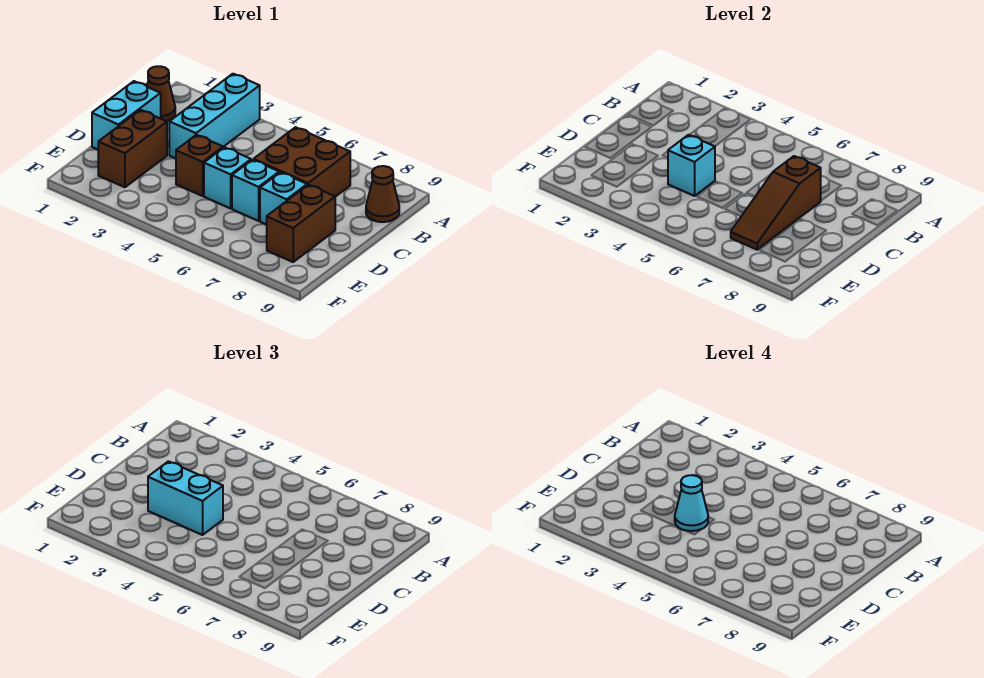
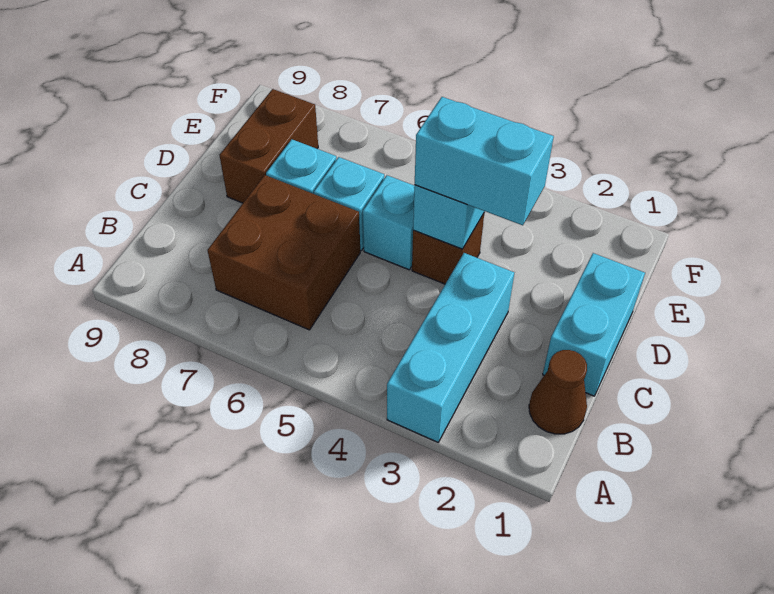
brown 1x1 cone [366,166,399,222] -> none
brown 1x3 slope [731,156,821,250] -> none
brown 1x2 brick [98,110,167,187] -> none
cyan 1x1 cone [675,475,708,531] -> none

